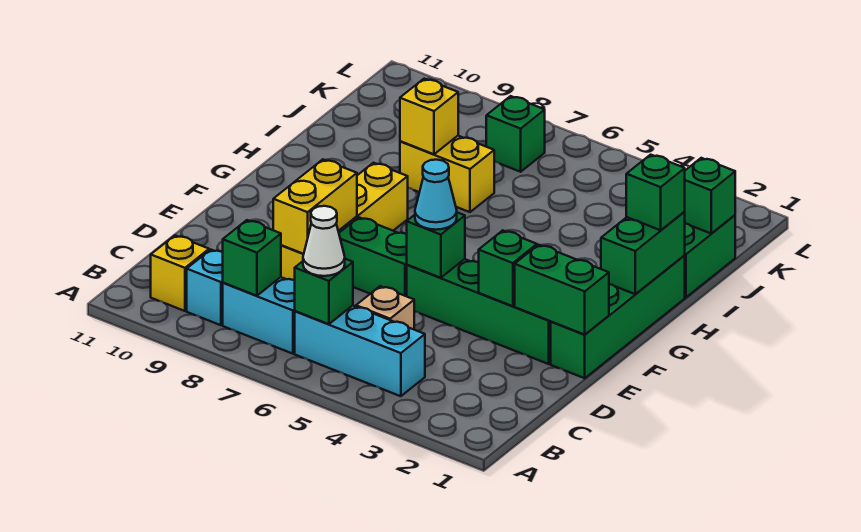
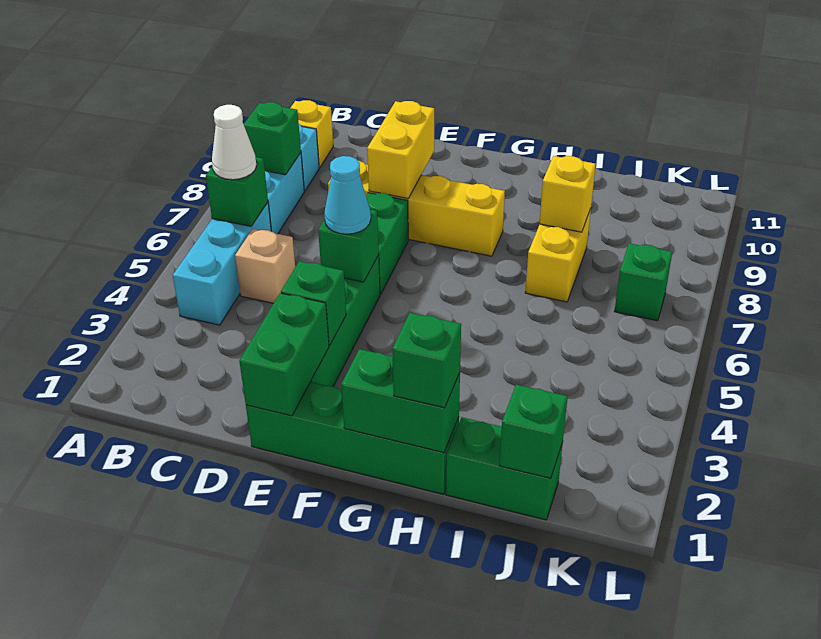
yellow 1x2 brick [273,159,357,254] -> yellow 1x2 brick turned to [367,101,434,198]

